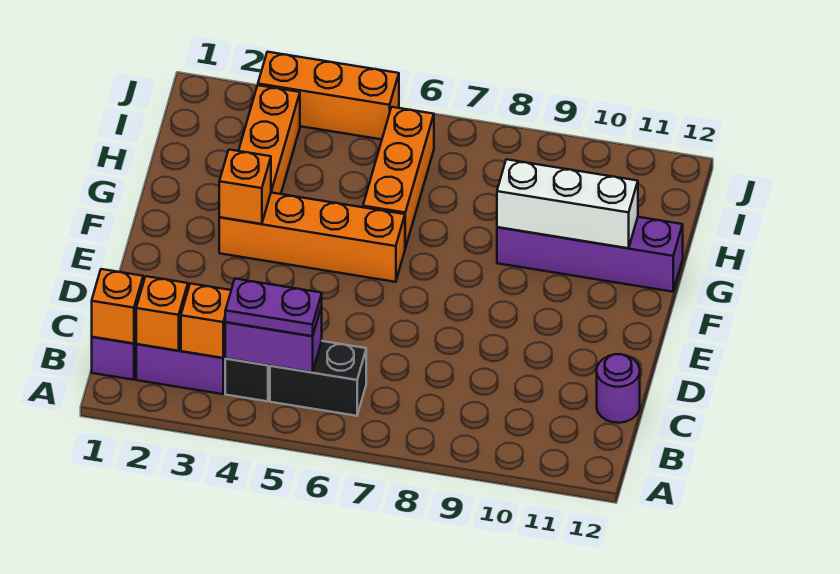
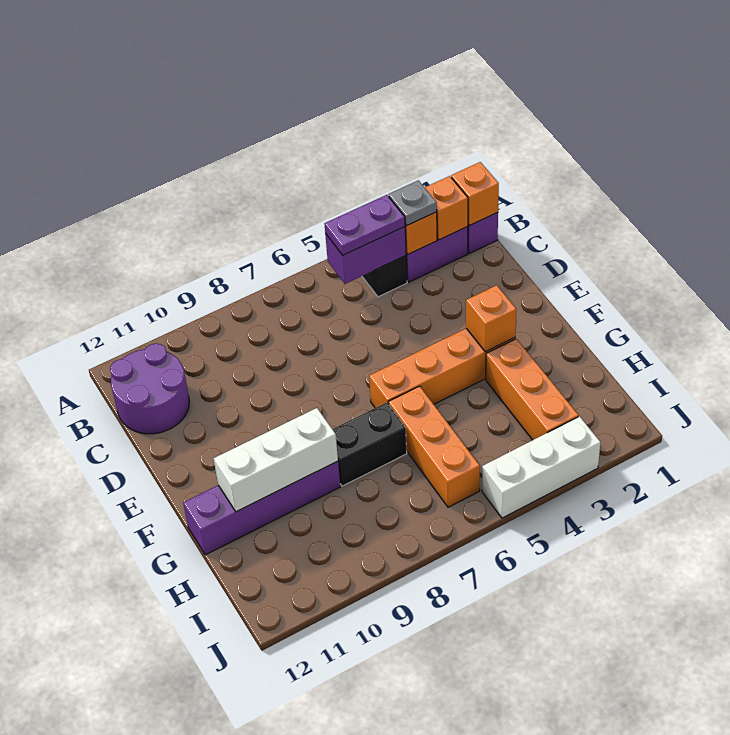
none -> grey 1x1 plate [388,180,437,225]
black 1x2 brick [270,341,366,416] -> black 1x2 brick moved to [333,402,407,486]
purple 1x1 round brick [597,354,640,423] -> purple 2x2 round brick [110,343,189,434]
orange 1x3 brick [258,52,399,139] -> white 1x3 brick [482,416,601,518]

